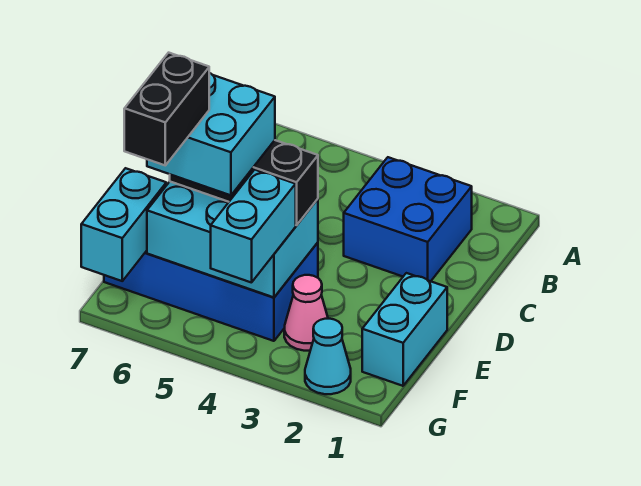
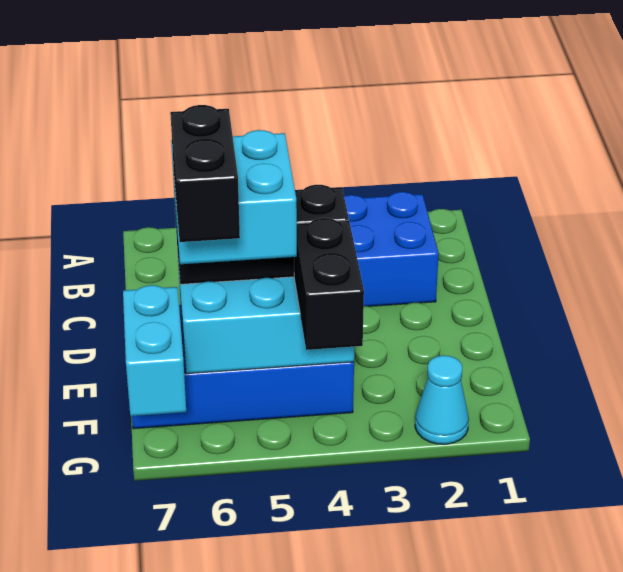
cyan 1x2 brick [362,273,447,386] -> none
pink 1x1 cone [284,275,328,351] -> none
cyan 1x2 brick [211,170,296,283] -> black 1x2 brick [294,218,364,350]

